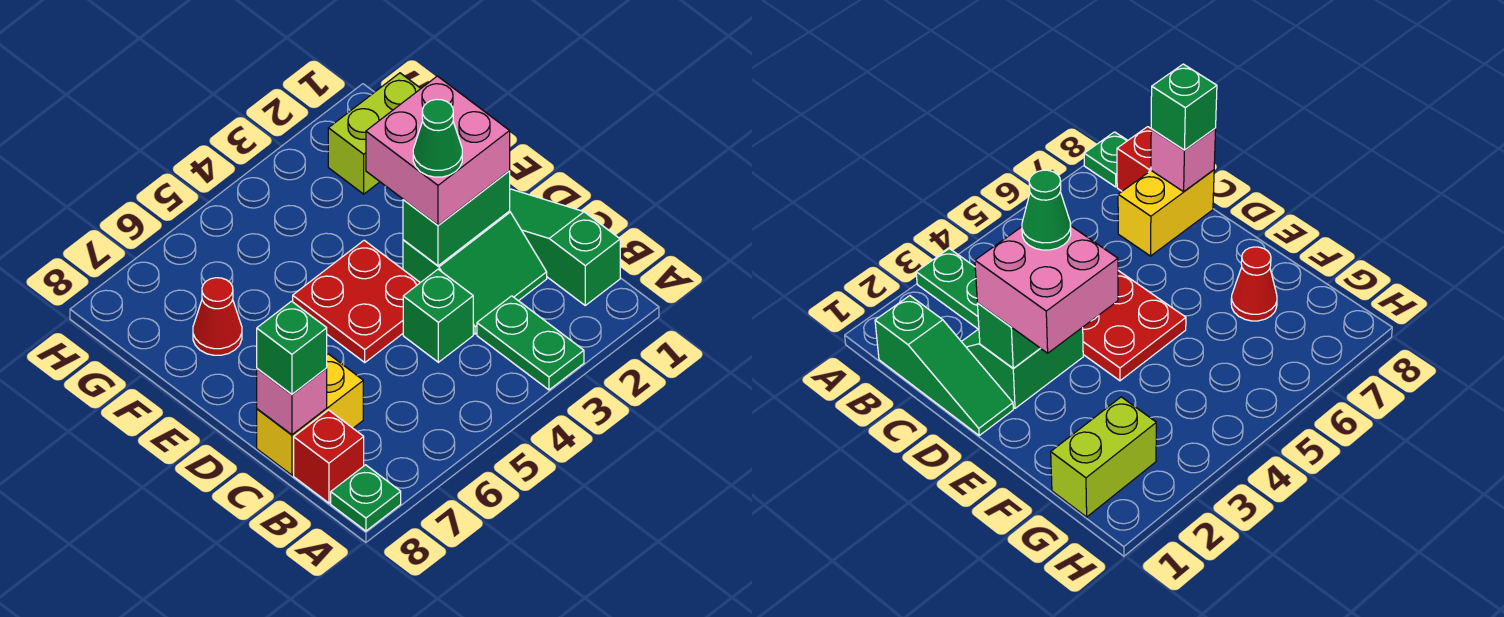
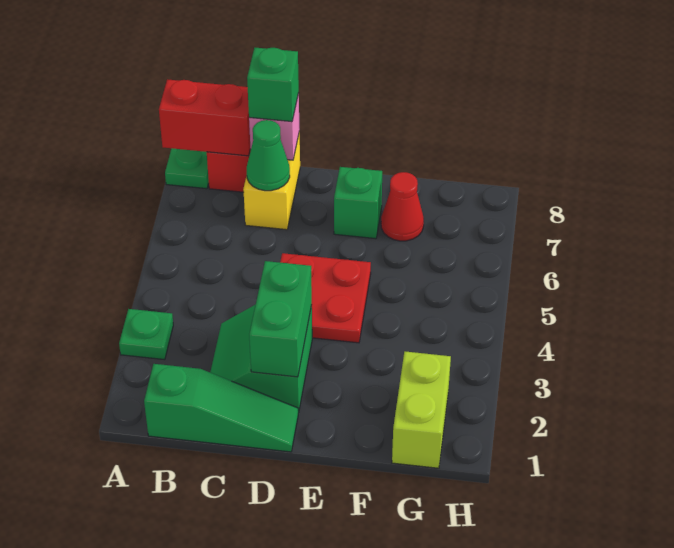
green 1x2 plate [477,296,584,390] -> green 1x1 plate [119,309,173,360]
none -> red 1x2 brick [159,79,250,156]
green 1x1 brick [403,269,473,362] -> green 1x1 brick moved to [334,167,382,239]
pink 2x2 brick [366,76,510,225] -> none
green 1x1 cone [413,99,462,177] -> green 1x1 cone moved to [247,120,290,191]

